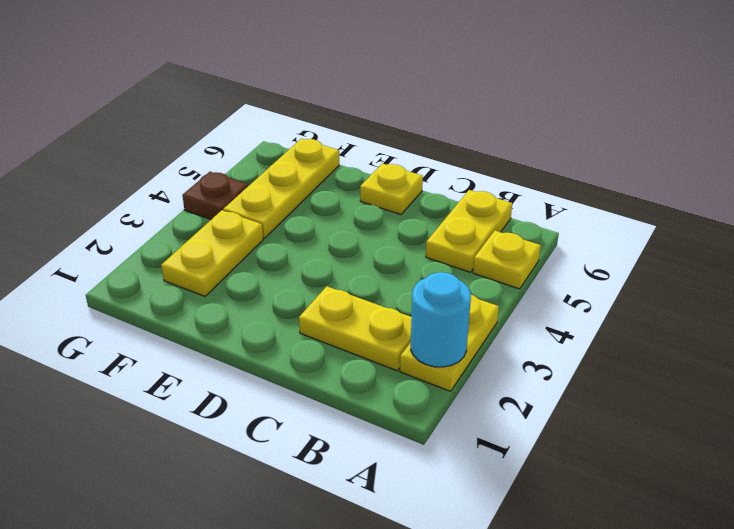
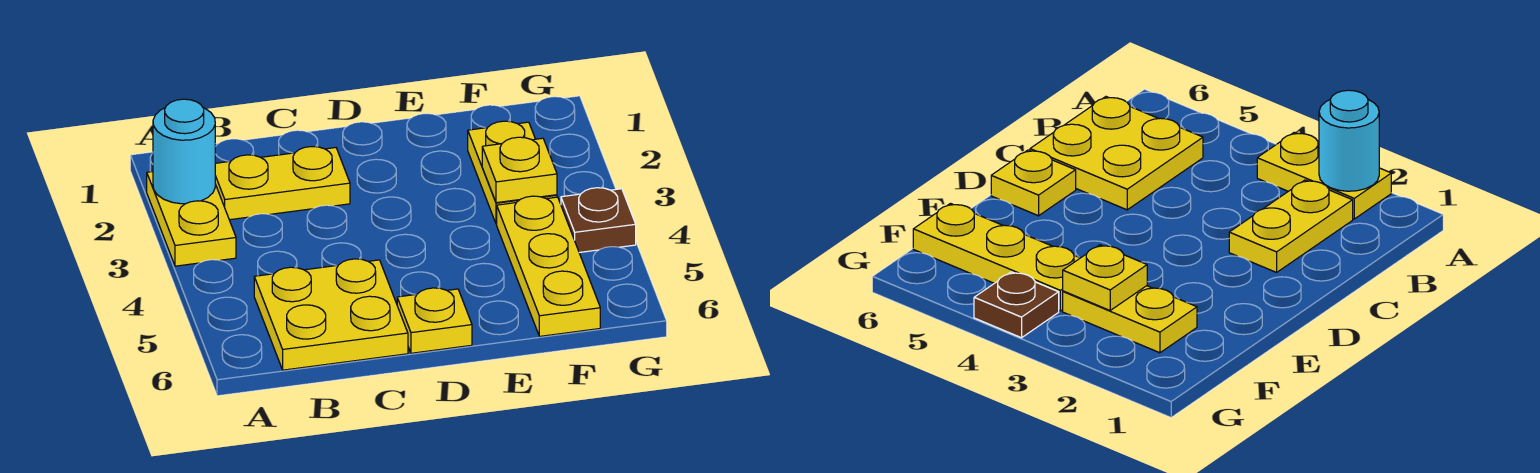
yellow 1x1 plate [473,231,541,289] -> yellow 1x1 plate moved to [482,137,557,203]
yellow 1x2 plate [426,190,512,272] -> yellow 2x2 plate [254,259,408,370]

